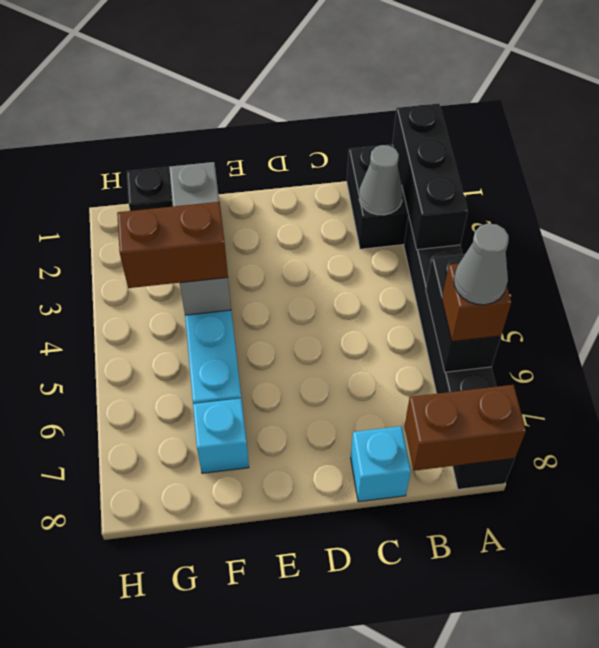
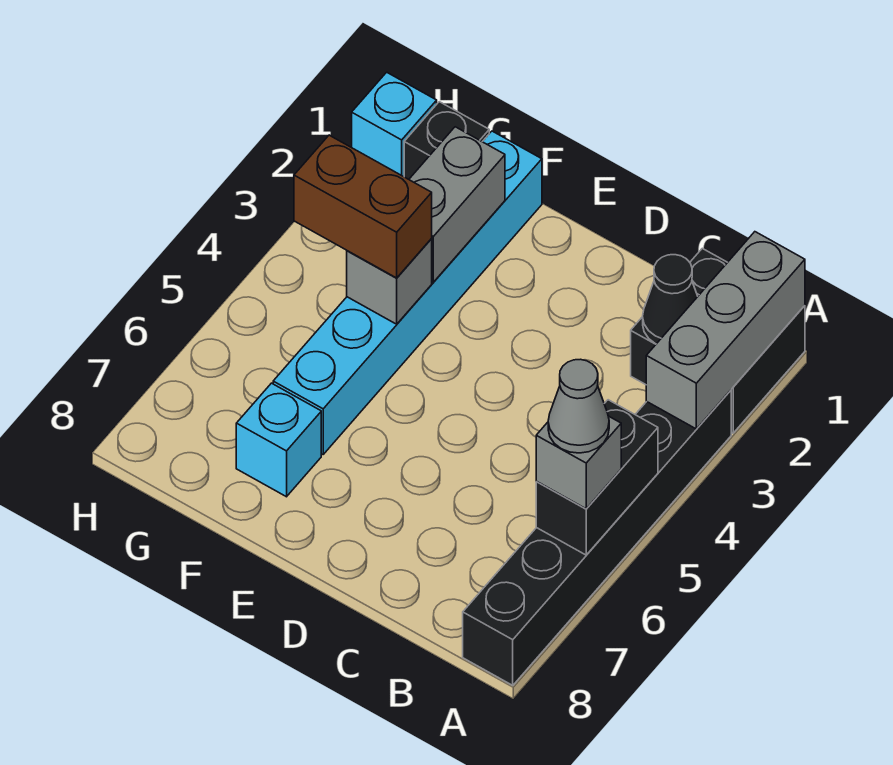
black 1x3 brick [392,104,468,250] -> grey 1x3 brick [646,232,805,429]
brown 1x1 brick [442,264,511,342] -> grey 1x1 brick [536,416,621,509]
brown 1x2 brick [404,385,526,471] -> none
grey 1x1 cone [359,145,403,215] -> black 1x1 cone [643,255,698,344]
cyan 1x1 brick [351,426,411,502] -> cyan 1x1 brick moved to [352,72,437,177]

